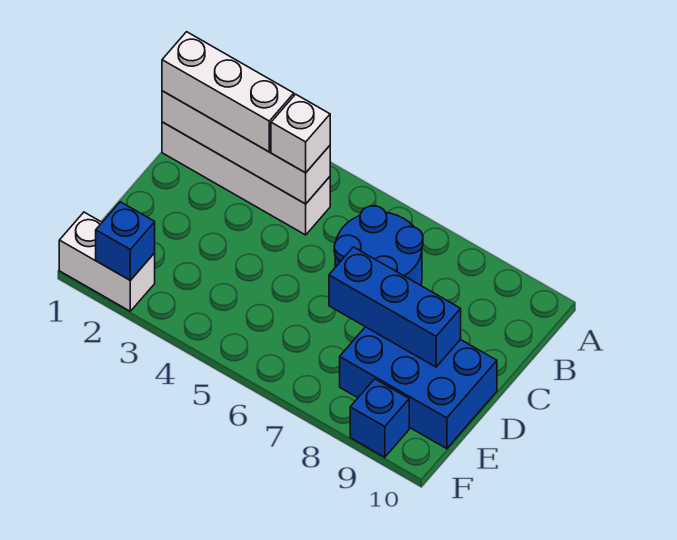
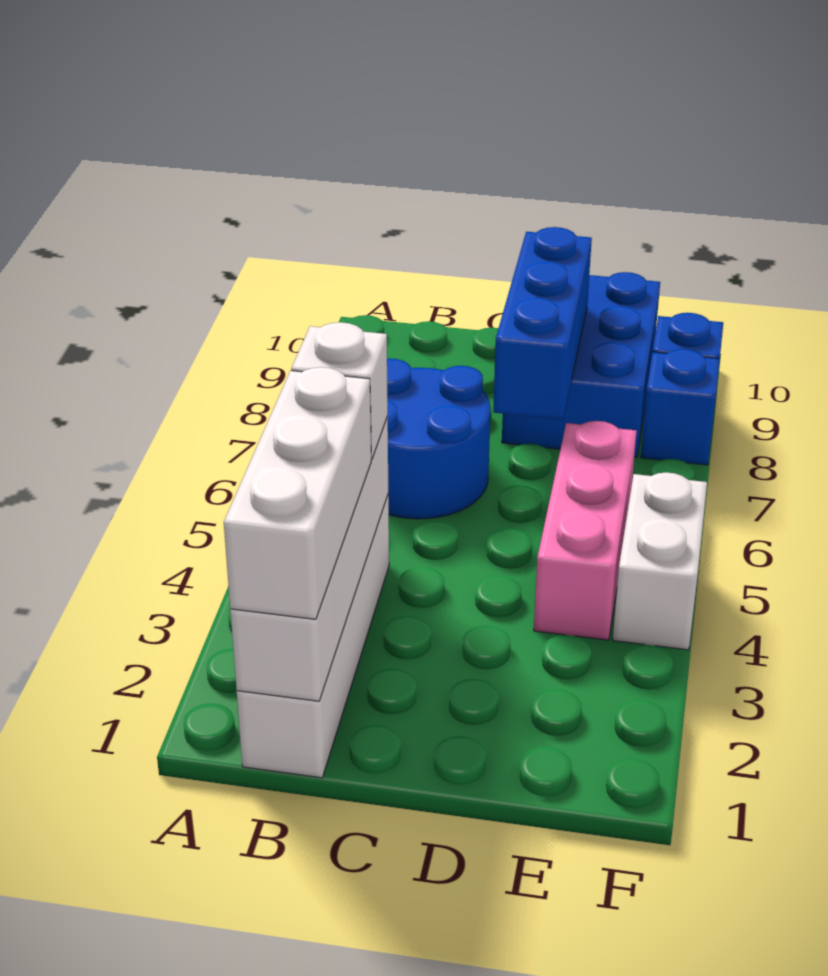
none -> pink 1x3 brick [534,421,637,640]
white 1x2 brick [59,212,155,311] -> white 1x2 brick moved to [613,472,707,650]
blue 1x1 brick [96,202,155,280] -> blue 1x1 brick moved to [641,349,720,465]

